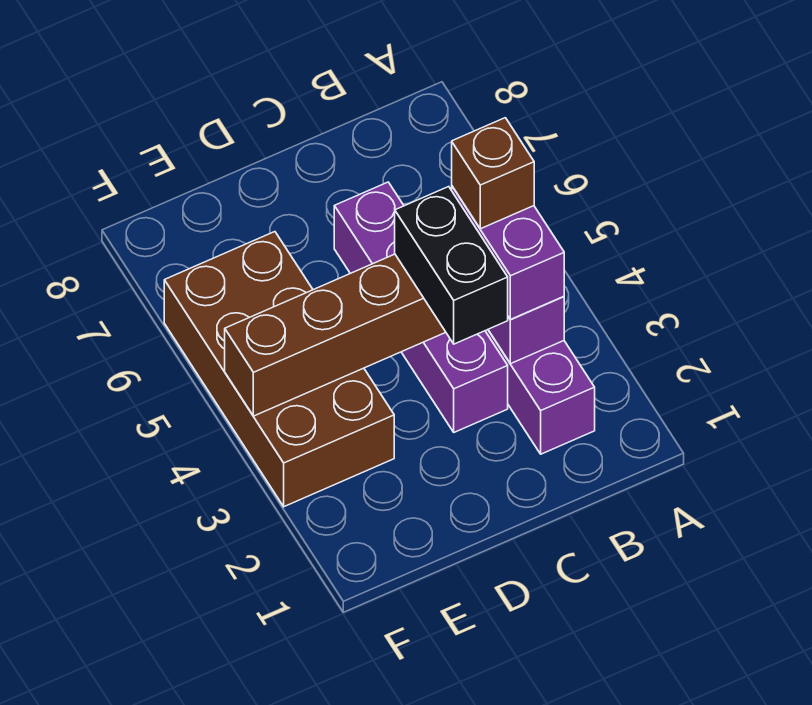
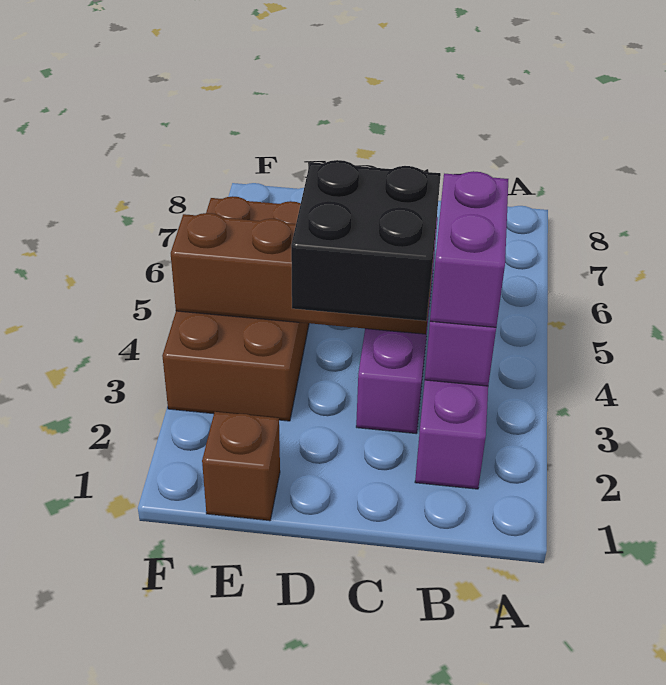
brown 1x1 brick [452,118,534,229] -> brown 1x1 brick moved to [202,412,280,521]
black 1x2 brick [395,187,508,344] -> black 2x2 brick [291,160,441,321]

